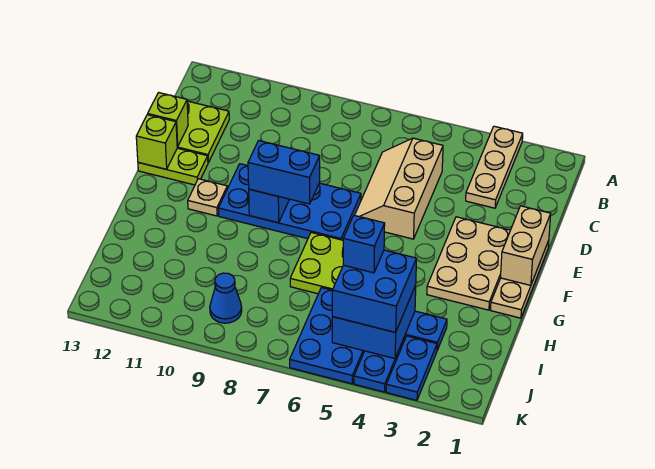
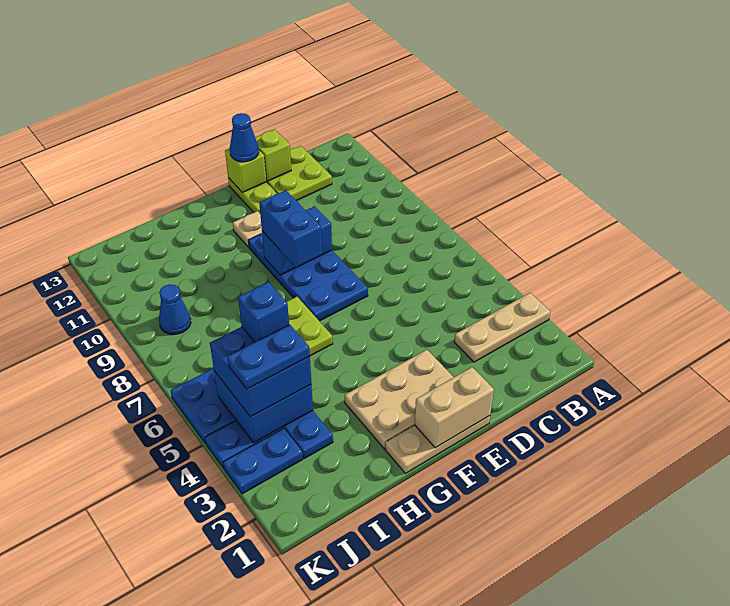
tan 2x3 slope [355,138,443,239] -> none
none -> blue 1x1 cone [230,113,259,162]
none -> blue 1x2 plate [227,325,310,389]

